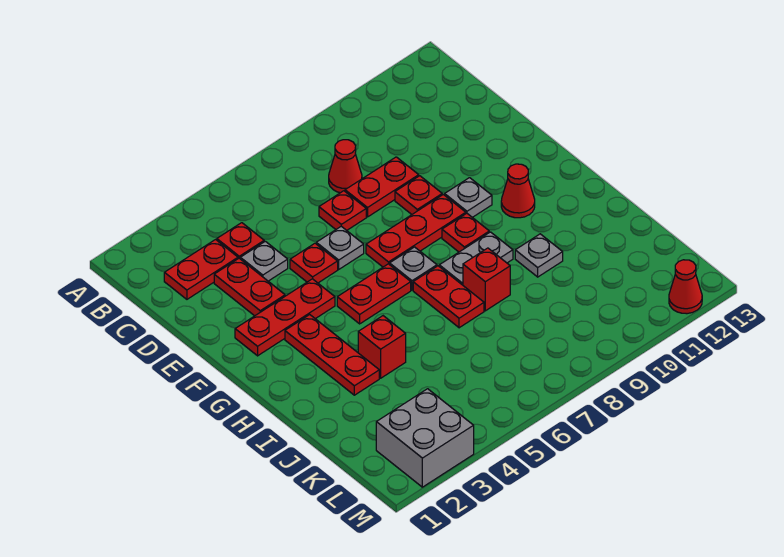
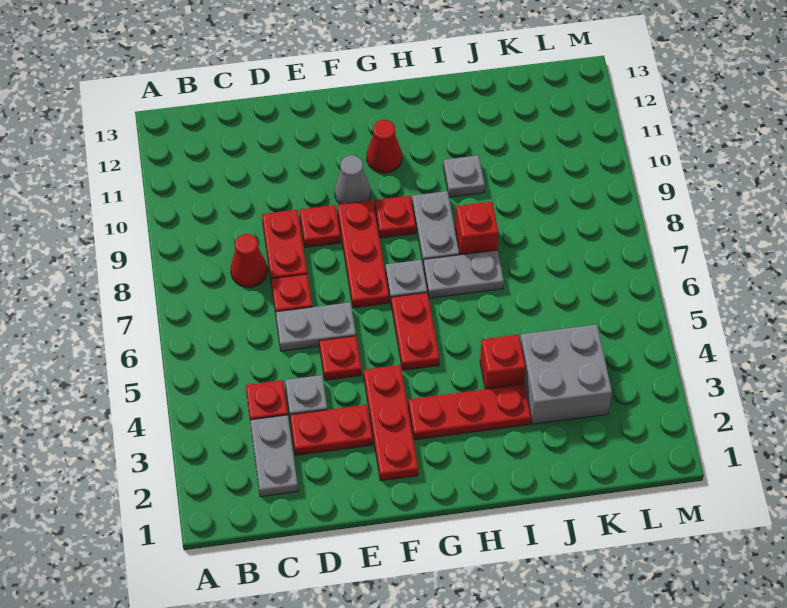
red 1x2 plate [164,240,238,299] -> grey 1x2 plate [250,415,298,497]
grey 1x1 plate [316,226,364,269] -> grey 1x2 plate [275,302,356,351]
grey 1x1 plate [445,178,492,217] -> grey 1x1 cone [335,155,370,204]
red 1x2 plate [413,266,484,328] -> grey 1x2 plate [423,250,504,298]
grey 2x2 brick [376,389,474,487] -> grey 2x2 brick moved to [520,324,612,424]
red 1x1 cone [669,260,702,314] -> none

